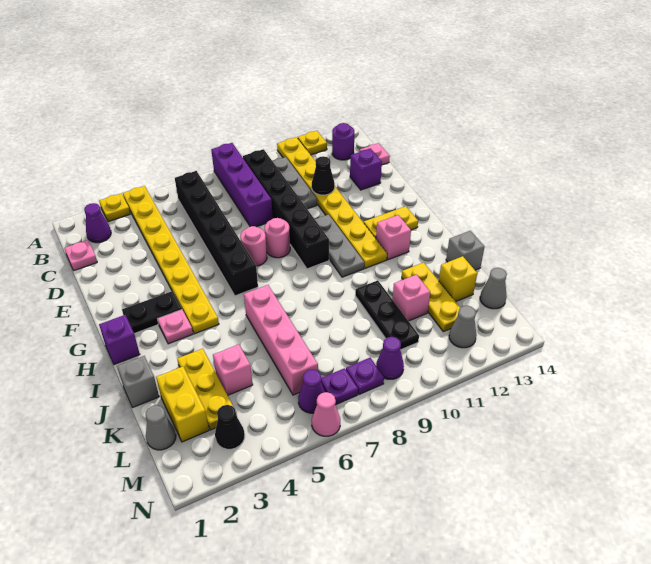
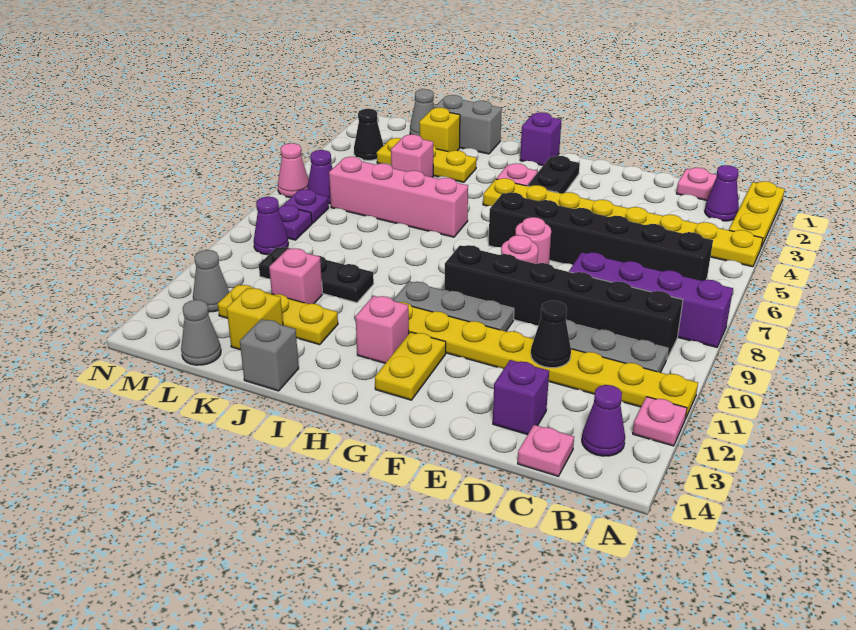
yellow 1x1 plate [99,194,130,222] -> yellow 1x3 plate [729,181,785,247]
yellow 1x1 plate [298,131,327,155] -> pink 1x1 plate [633,397,687,446]
purple 1x1 round brick [332,123,354,160] -> purple 1x1 cone [582,385,625,456]
grey 1x1 brick [117,356,159,408] -> grey 1x2 brick [433,95,502,154]
yellow 1x2 brick [156,366,209,442] -> yellow 1x1 brick [419,108,460,152]

